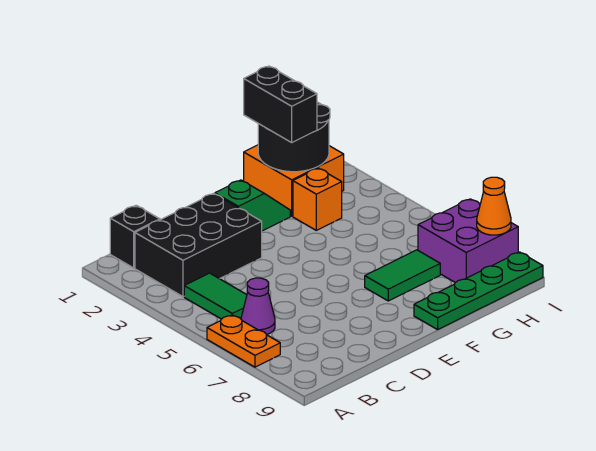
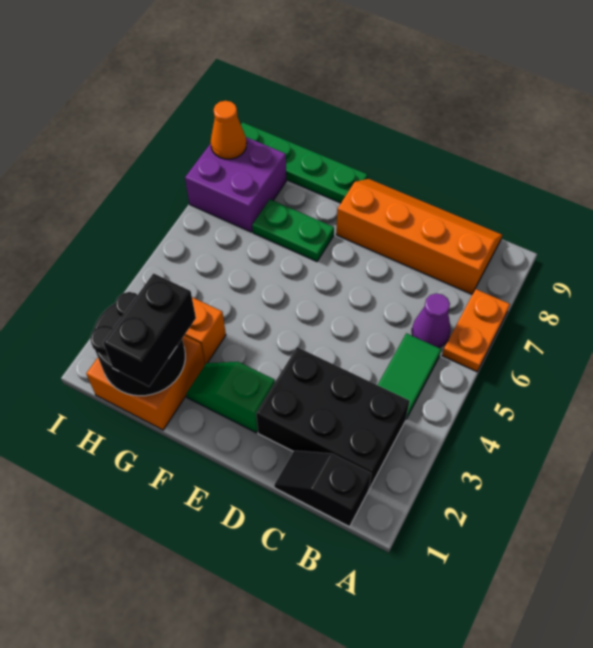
none -> orange 2x4 slope [336,179,502,294]
green 1x2 tile [365,250,440,301] -> green 1x2 plate [252,199,334,261]

